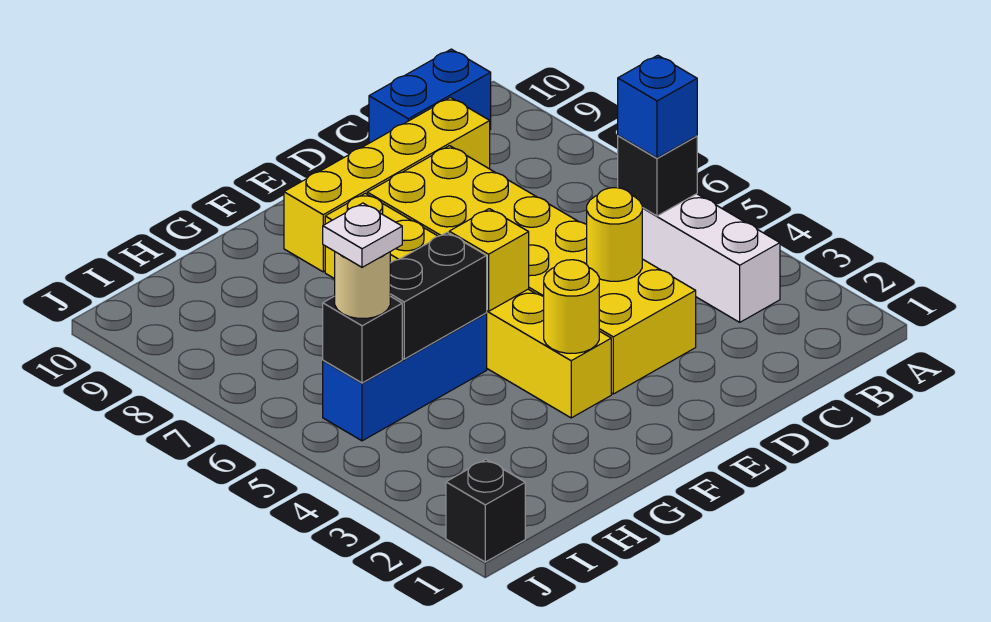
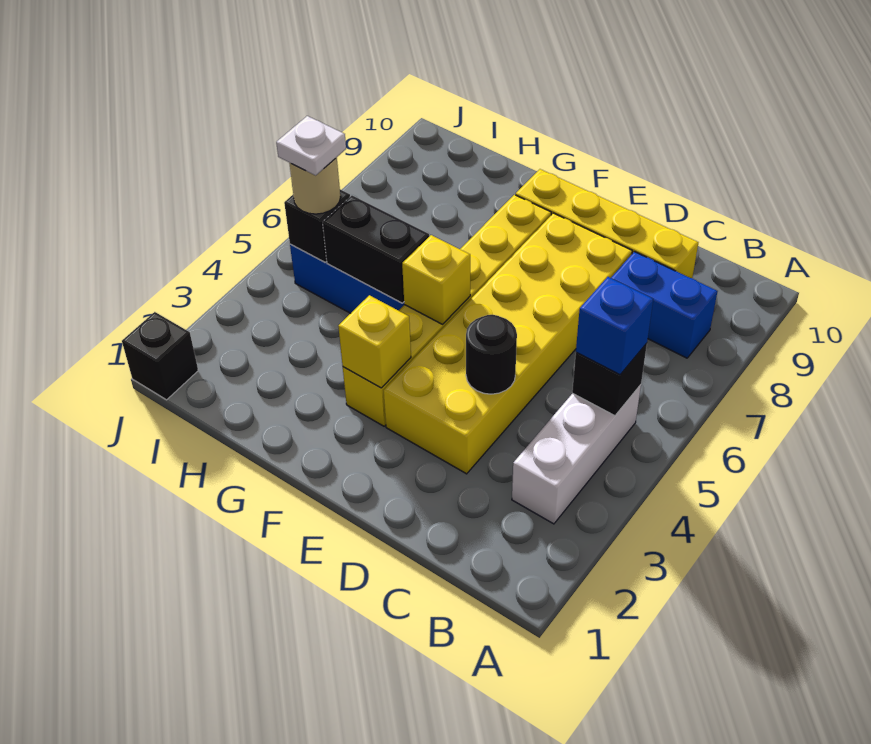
blue 1x2 brick [369,49,491,143] -> blue 1x2 brick moved to [611,252,718,358]
yellow 1x1 round brick [587,188,642,281] -> black 1x1 round brick [466,315,517,394]
yellow 1x1 round brick [544,260,599,353] -> yellow 1x1 brick [338,295,411,388]

